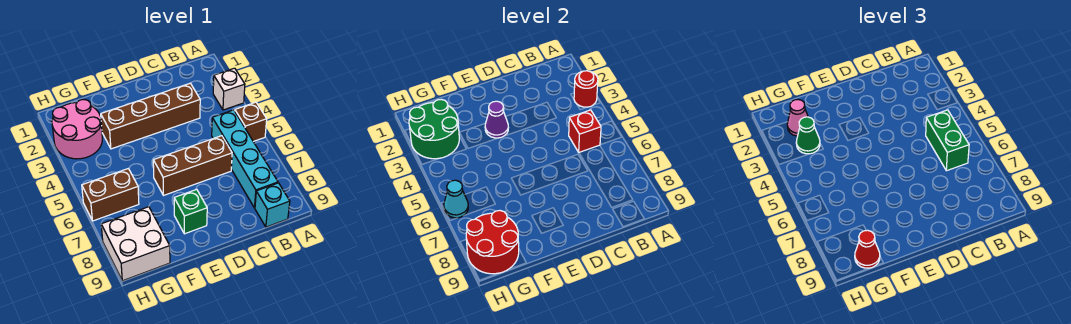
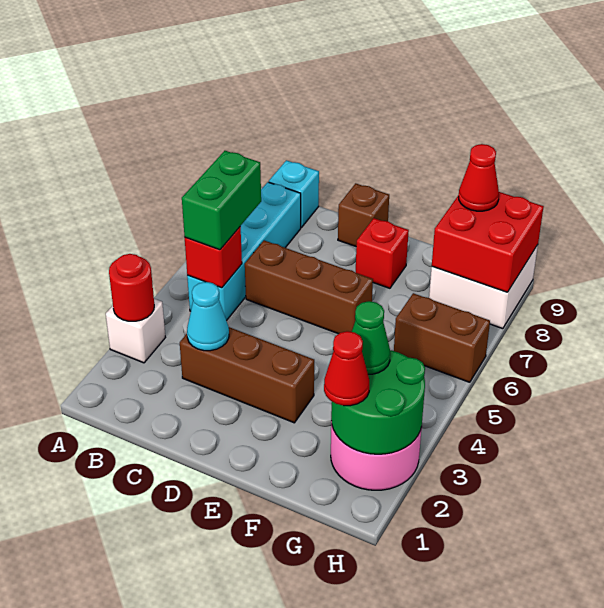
brown 1x1 brick [235,102,267,142] -> brown 1x1 brick moved to [338,183,389,246]
brown 1x4 brick [101,83,200,149] -> brown 1x3 brick [180,327,314,423]
purple 1x1 cone [485,101,508,138] -> none
green 1x1 brick [174,189,207,234] -> red 1x1 brick [356,218,409,288]
pink 1x1 cone [787,99,808,136] -> red 1x1 cone [324,331,369,406]
red 2x2 round brick [466,211,519,274] -> red 2x2 brick [432,192,544,292]
cyan 1x1 cone [444,180,468,218] -> cyan 1x1 cone moved to [187,282,229,351]

